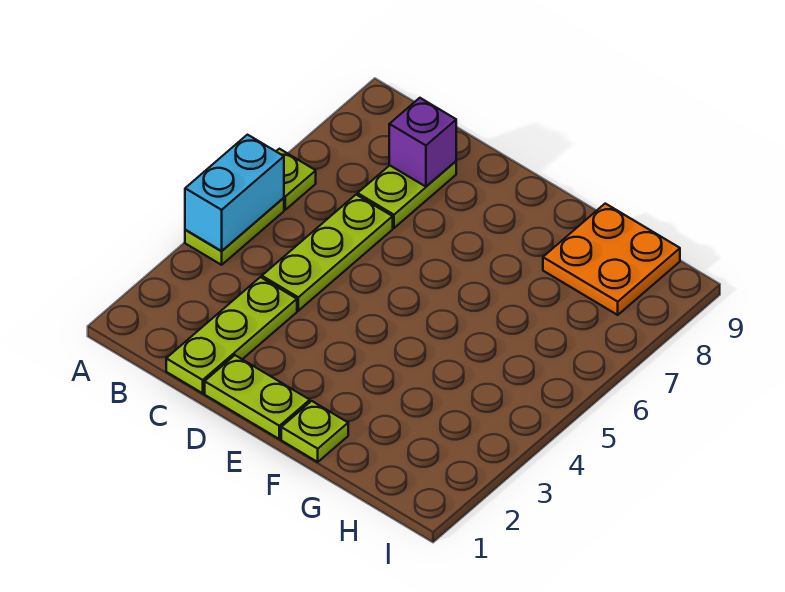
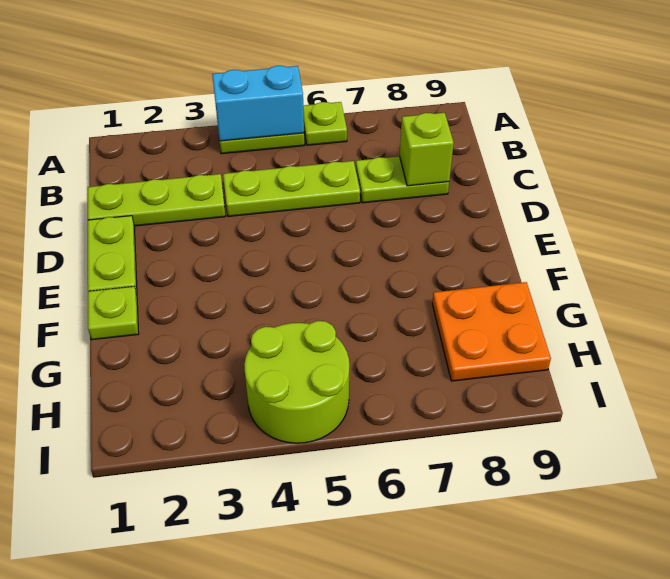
purple 1x1 brick [389,98,456,187] -> lime 1x1 brick [400,113,454,186]
none -> lime 2x2 round brick [244,321,349,443]

